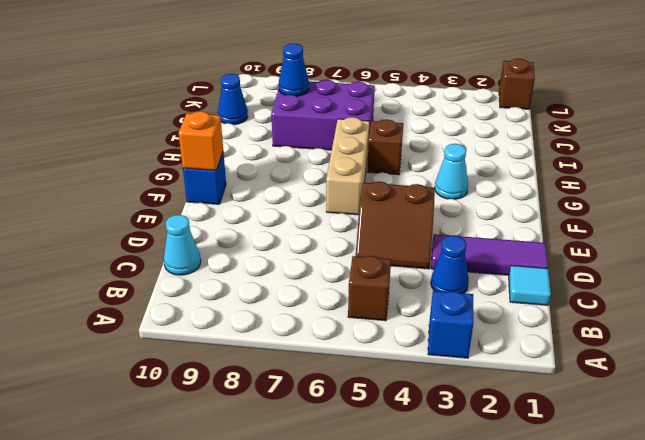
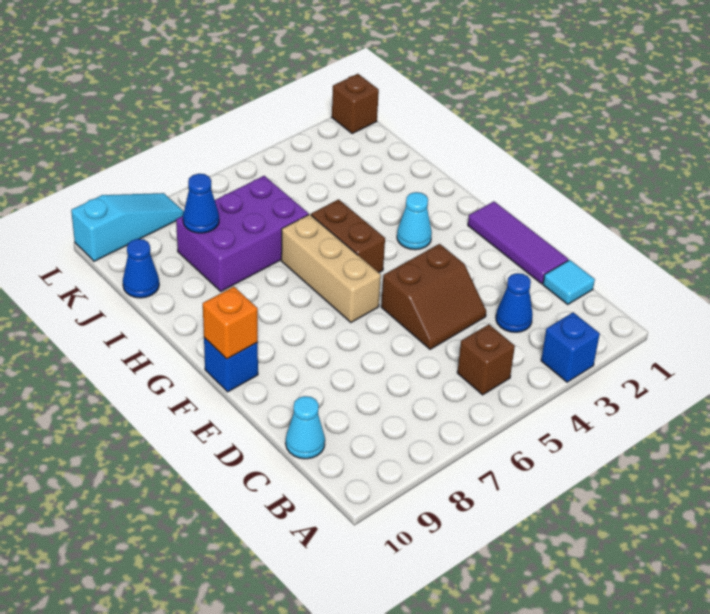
purple 1x3 tile [431,234,548,275] -> purple 1x3 tile turned to [468,202,568,284]
brown 1x1 brick [367,119,403,175] -> brown 1x2 brick [311,199,385,273]
none -> cyan 1x3 slope [71,193,184,261]

